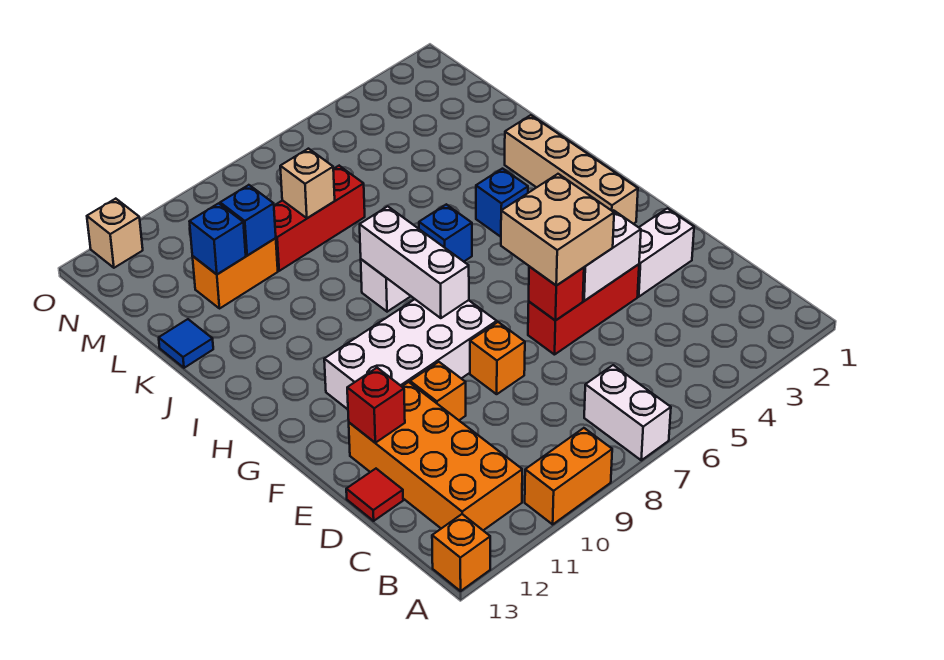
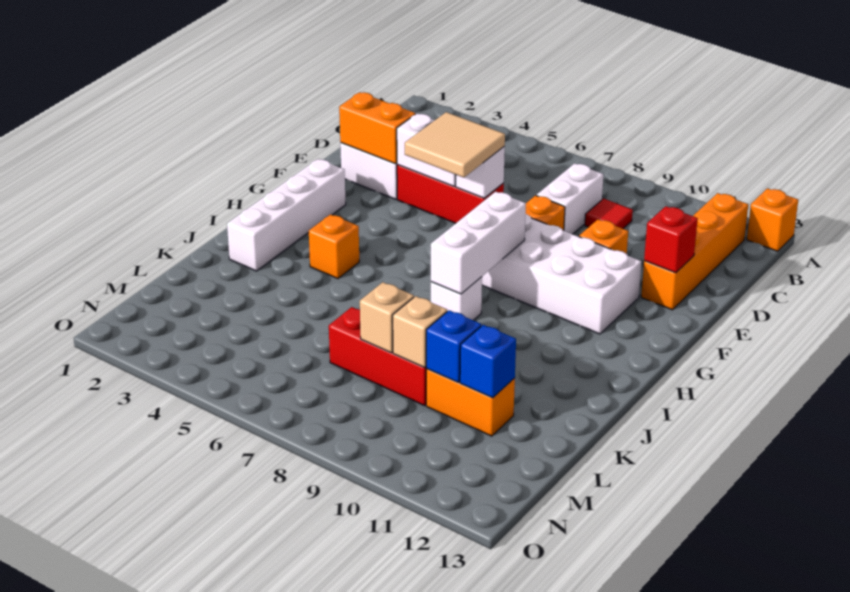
white 1x2 brick [584,365,671,460] -> white 1x2 brick moved to [536,163,603,234]
orange 1x2 brick [525,428,612,524] -> orange 1x2 brick moved to [339,92,415,164]
orange 2x4 brick [349,382,522,530] -> orange 1x4 brick [641,193,748,310]
red 1x1 tile [346,469,403,521] -> red 1x1 tile moved to [585,199,633,229]
tan 2x2 brick [501,174,614,286] -> tan 2x2 tile [405,112,505,177]
red 1x1 brick [529,267,584,321] -> white 1x1 brick [456,147,505,198]
tan 1x4 brick [505,115,638,224] -> white 1x4 brick [227,159,346,271]
blue 1x1 brick [476,169,528,237] -> orange 1x1 brick [309,215,359,279]
blue 1x1 brick [419,204,472,261] -> none
blue 1x1 tile [159,319,213,368] -> none
tan 1x1 brick [87,199,143,268] -> tan 1x1 brick moved to [393,296,447,367]

